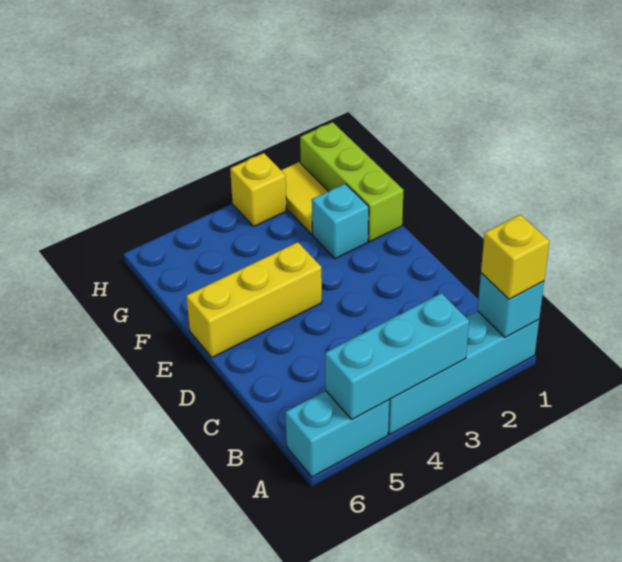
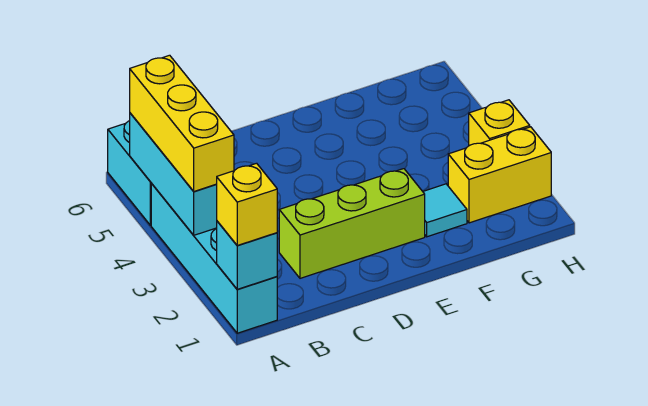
yellow 1x3 brick [186,242,322,357] -> yellow 1x3 brick moved to [130,55,234,191]
lime 1x3 brick [300,122,404,242] -> lime 1x3 brick moved to [279,169,425,278]
cyan 1x1 brick [312,184,369,259] -> cyan 1x1 tile [423,184,467,237]
yellow 1x2 tile [281,162,328,234] -> yellow 1x2 brick [448,127,551,223]

